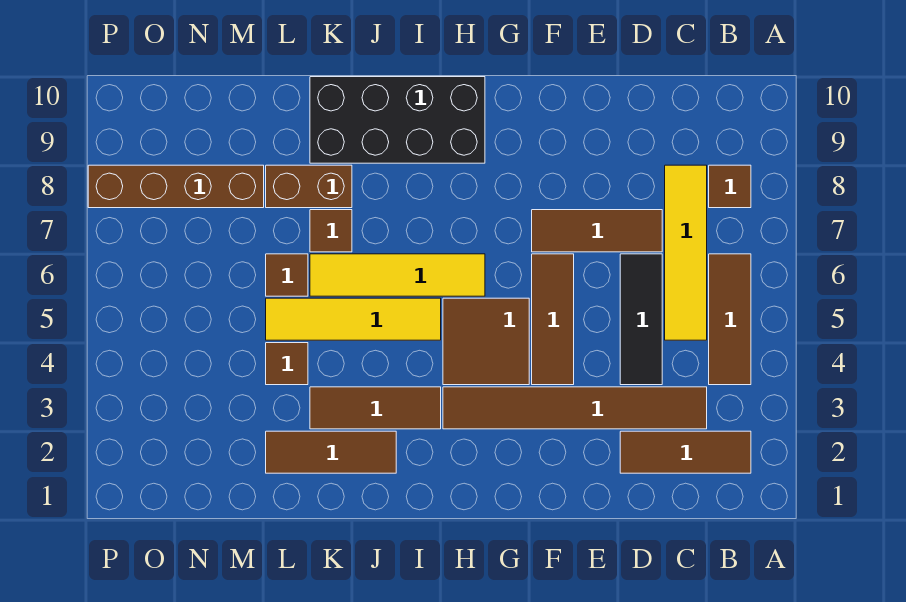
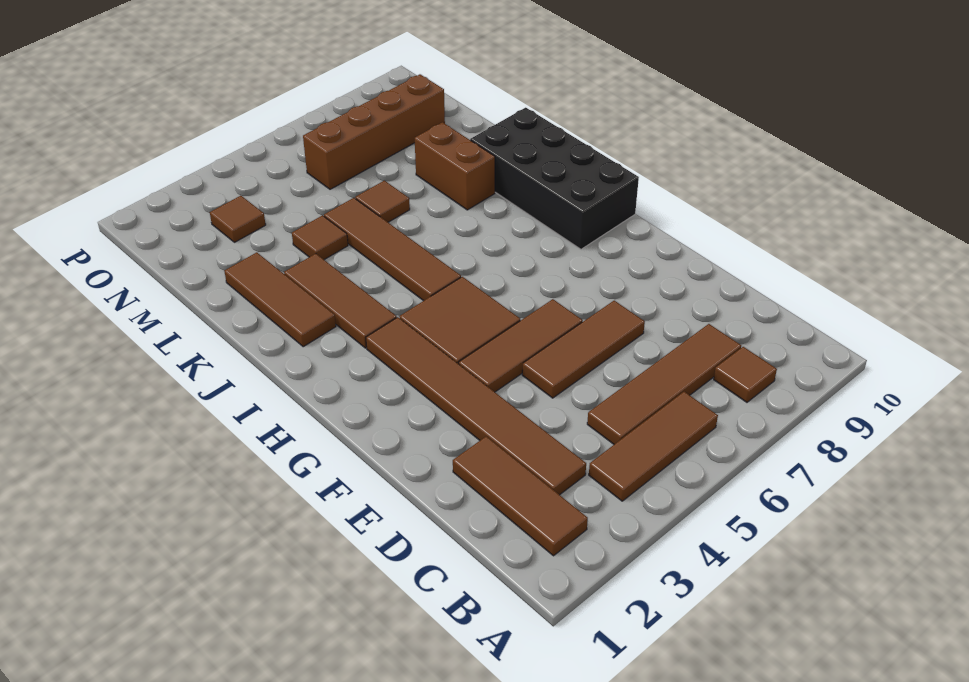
yellow 1x4 tile [665,165,707,340] -> brown 1x4 tile [587,324,741,444]
black 1x3 tile [620,254,662,385] -> none
brown 1x3 tile [532,210,662,252] -> brown 1x3 tile turned to [522,301,645,398]
yellow 1x4 tile [310,254,485,296] -> none
yellow 1x4 tile [266,298,441,340] -> brown 1x4 tile [324,198,461,301]
brown 1x1 tile [310,210,352,252] -> brown 1x1 tile moved to [210,196,266,242]
brown 1x4 brick [88,165,264,208] -> brown 1x4 brick turned to [303,74,445,189]

